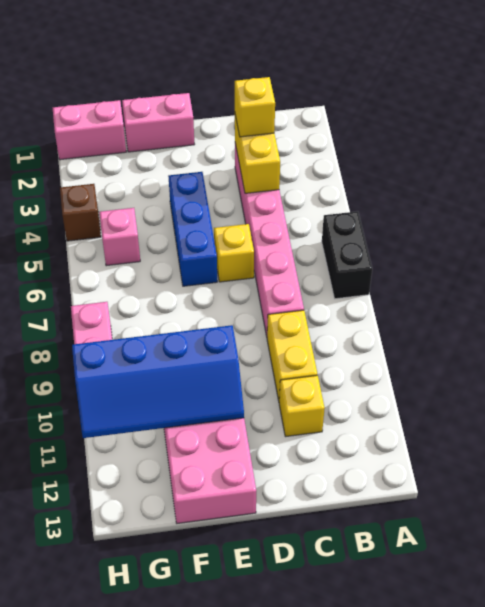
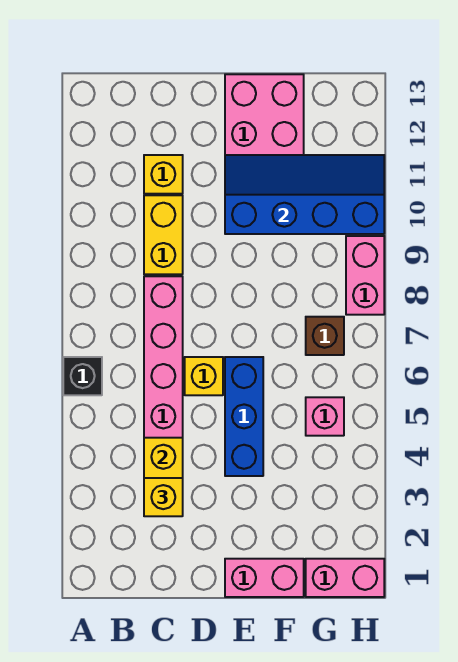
black 1x2 brick [322,211,372,299] -> black 1x1 brick [63,357,102,395]
brown 1x1 brick [60,184,101,241] -> brown 1x1 brick moved to [306,317,344,355]

